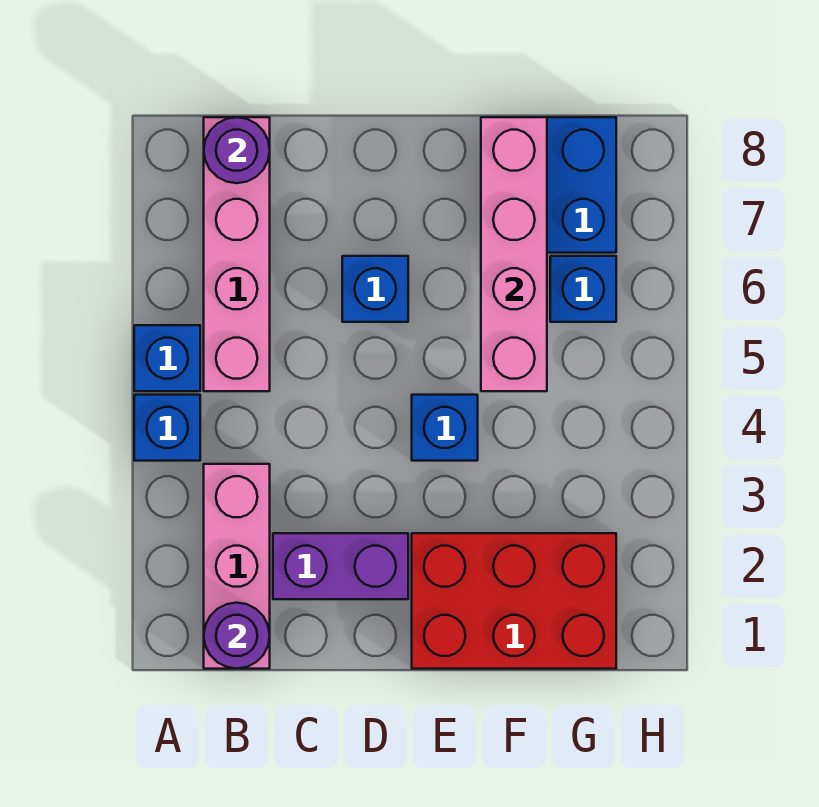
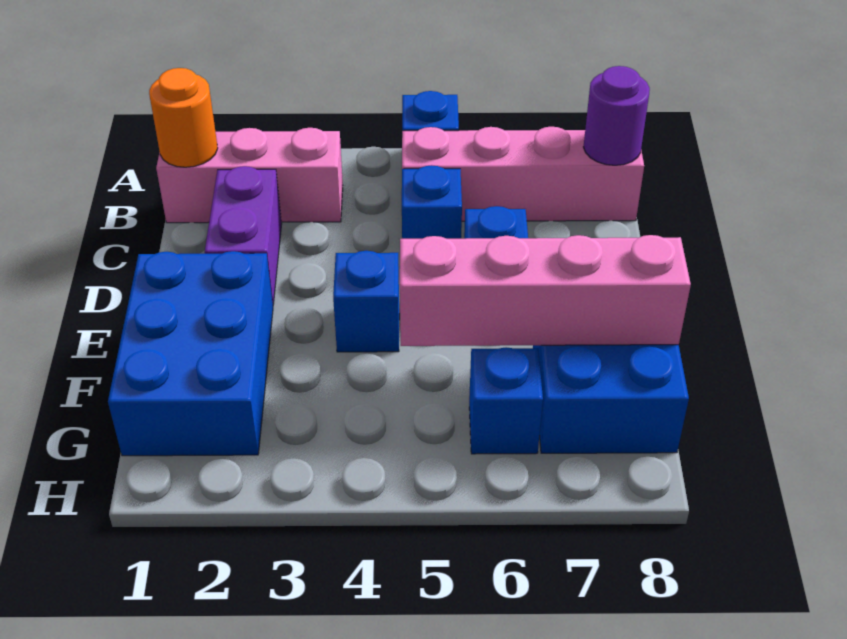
blue 1x1 brick [134,395,200,461] -> blue 1x1 brick moved to [402,165,462,239]
purple 1x1 round brick [204,603,270,669] -> orange 1x1 round brick [149,68,218,167]
red 2x3 brick [412,533,616,669] -> blue 2x3 brick [108,251,273,456]

